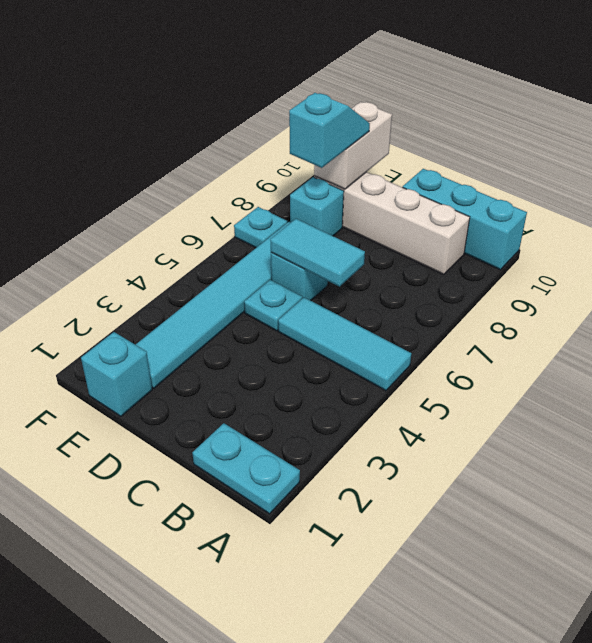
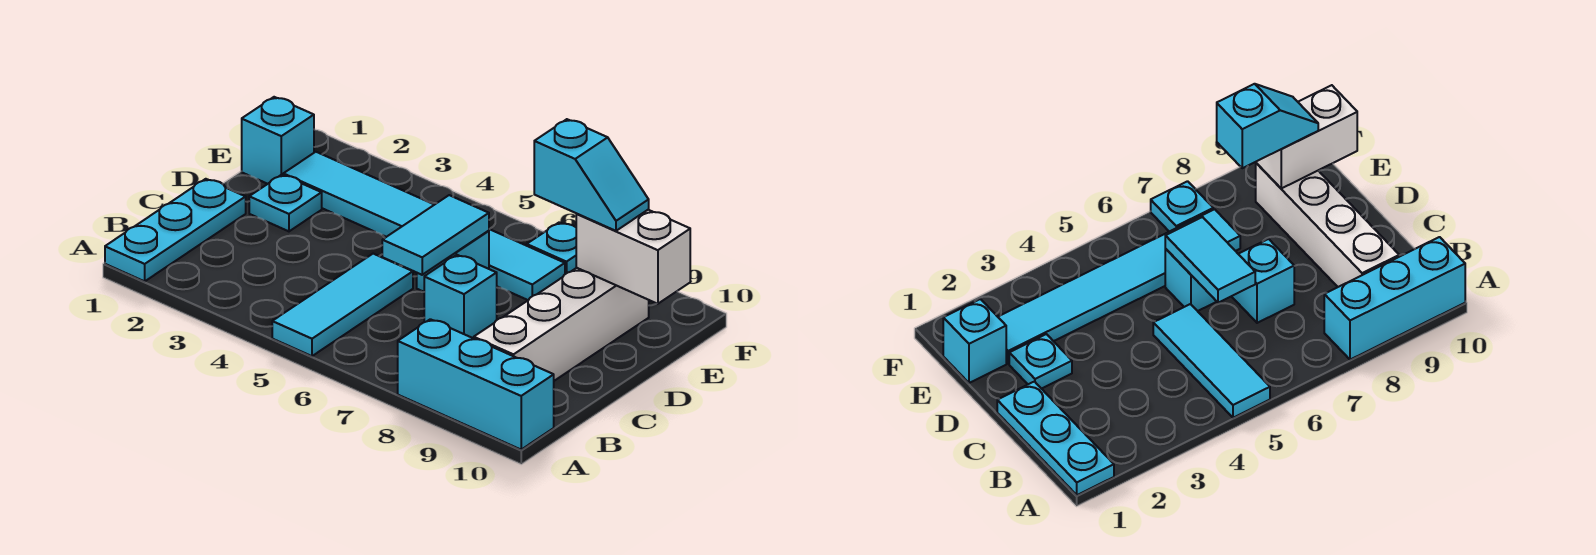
cyan 1x2 plate [193,423,300,514] -> cyan 1x3 plate [105,179,246,281]
cyan 1x3 brick [403,169,527,270] -> cyan 1x3 brick turned to [398,319,554,449]
cyan 1x1 plate [244,280,302,331] -> cyan 1x1 plate moved to [249,175,322,231]
cyan 1x1 brick [290,177,344,236] -> cyan 1x1 brick moved to [424,255,497,338]

